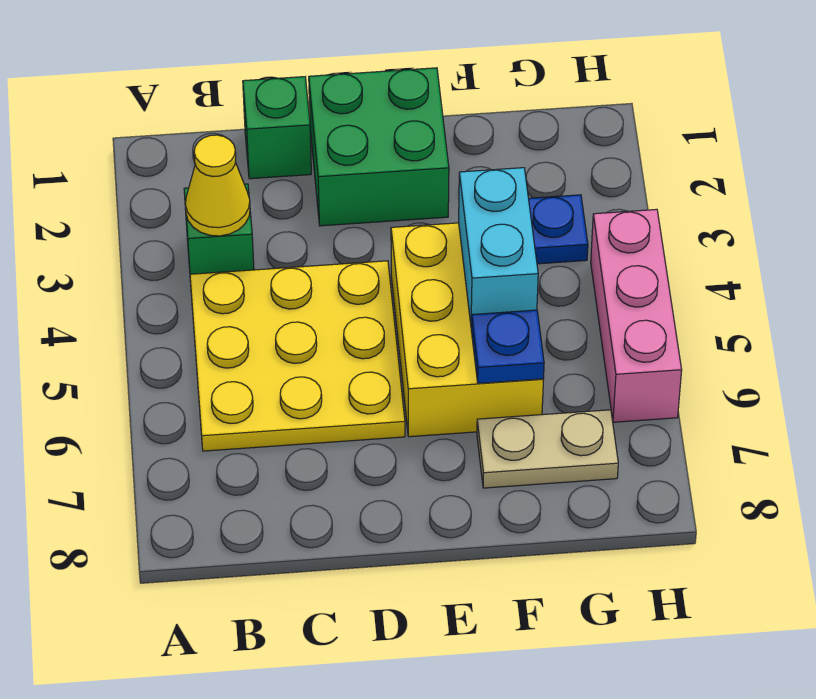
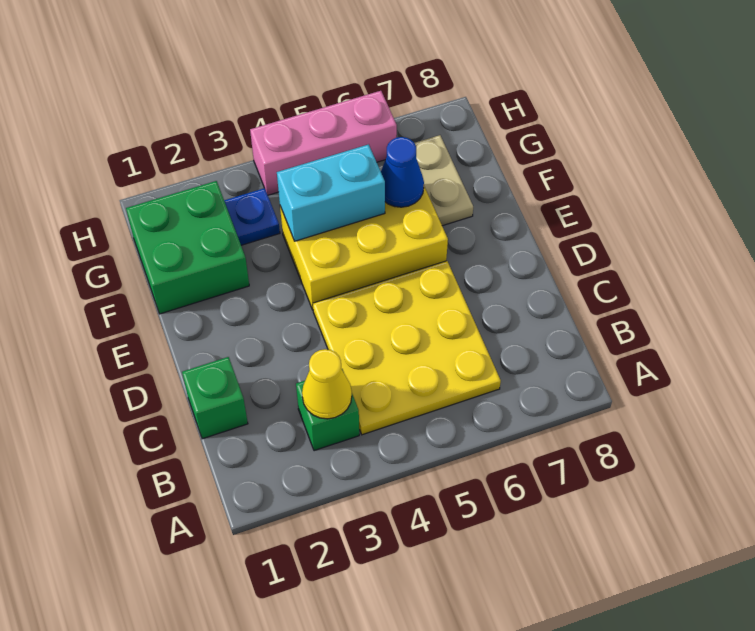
green 2x2 brick [309,68,449,226] -> green 2x2 brick moved to [126,181,249,314]
blue 1x1 plate [471,310,544,383] -> blue 1x1 cone [381,137,424,207]

